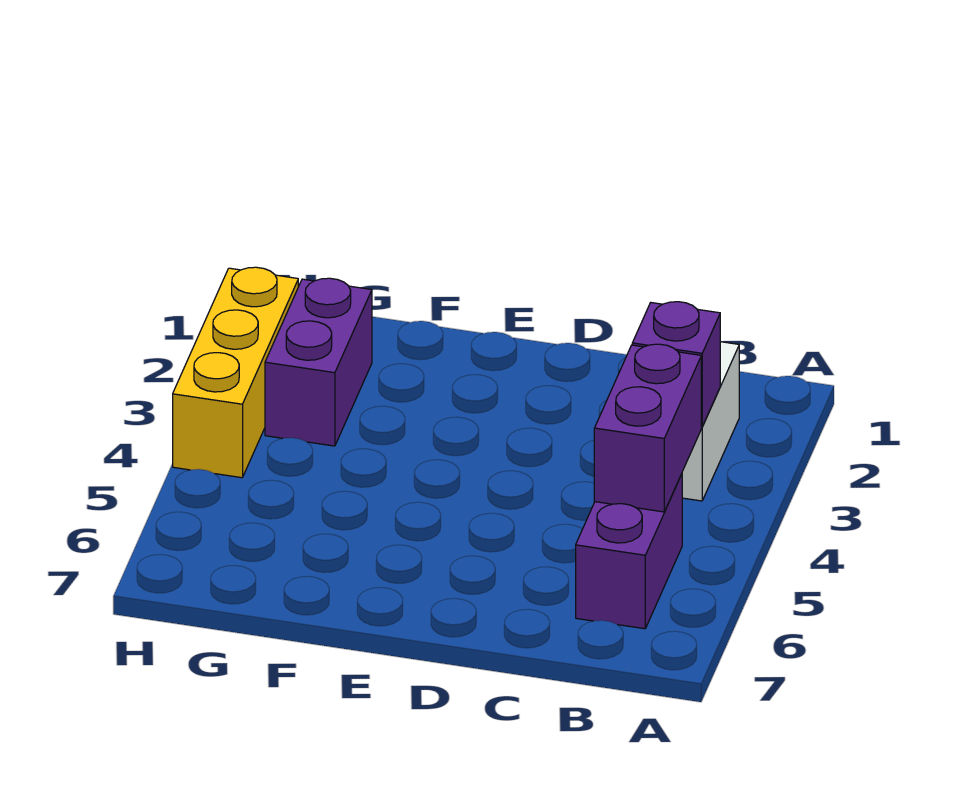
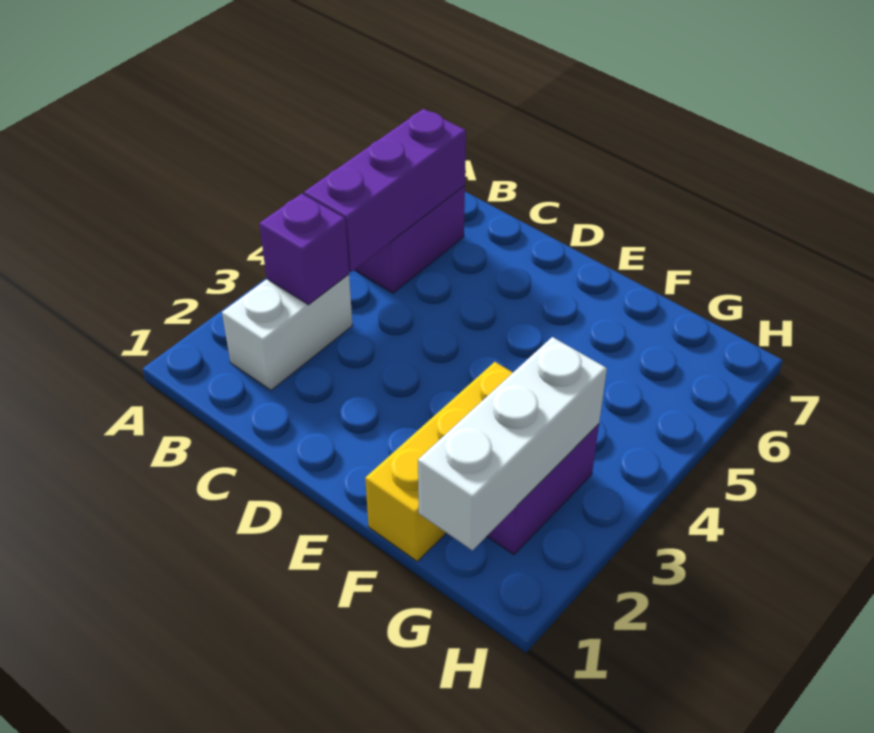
purple 1x2 brick [594,344,701,512] -> purple 1x3 brick [304,109,466,272]
none -> white 1x3 brick [418,337,607,550]
yellow 1x3 brick [173,267,298,478] -> yellow 1x3 brick moved to [365,362,513,561]

